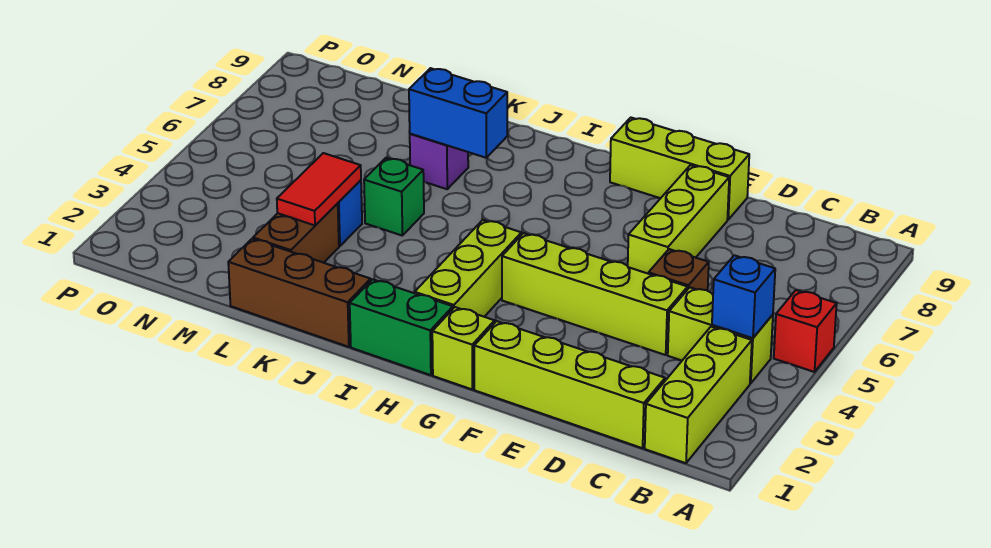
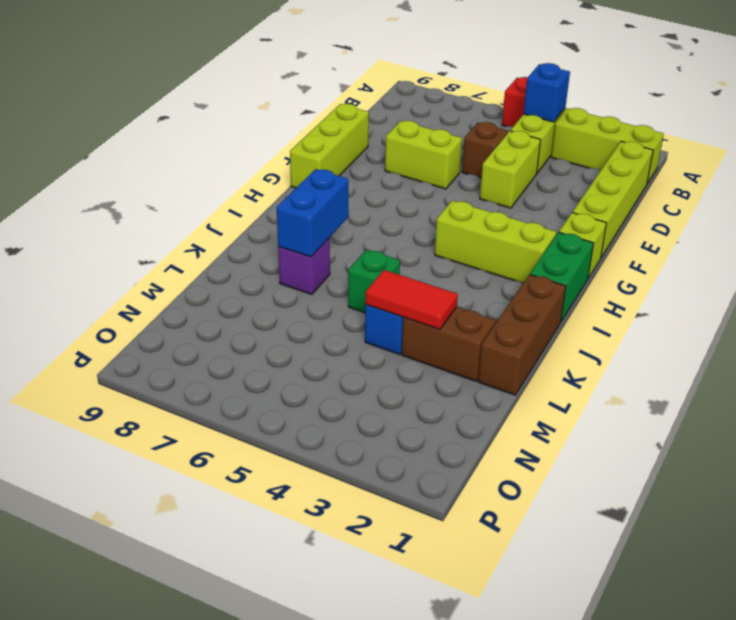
lime 1x4 brick [502,233,688,355] -> lime 1x2 brick [480,131,541,208]
lime 1x3 brick [628,165,729,274] -> lime 1x2 brick [385,121,462,189]

